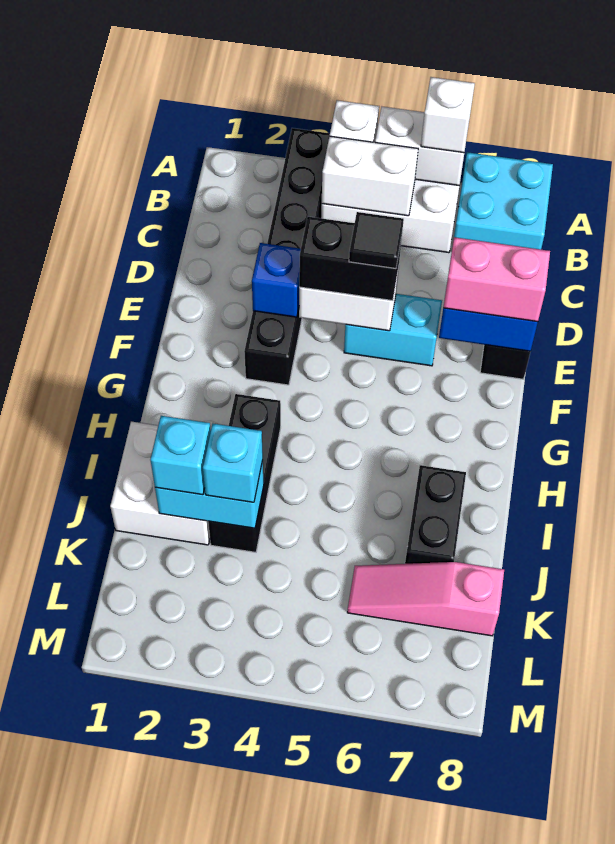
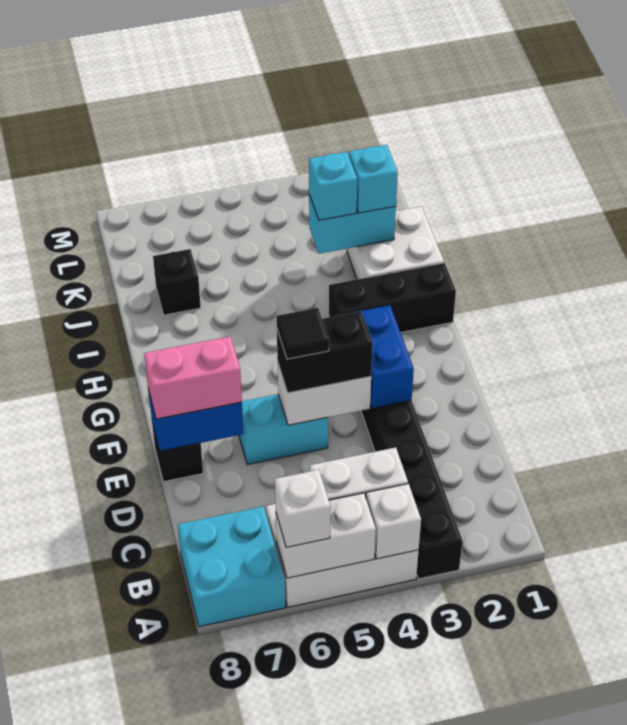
blue 1x1 brick [252,243,301,317] -> blue 1x2 brick [353,305,414,408]
black 1x3 brick [208,394,281,552] -> black 1x3 brick turned to [329,263,456,332]
black 1x2 brick [405,465,466,564] -> black 1x1 brick [153,249,201,315]
pink 1x3 slope [347,562,504,636] -> none

